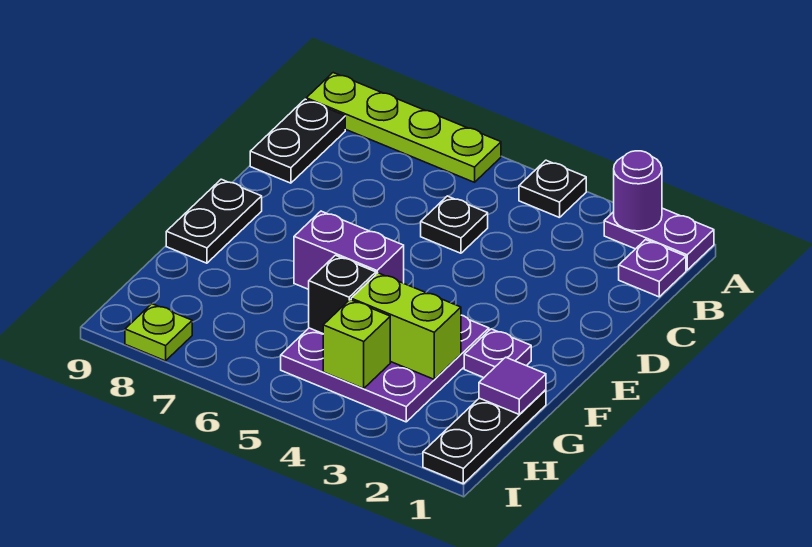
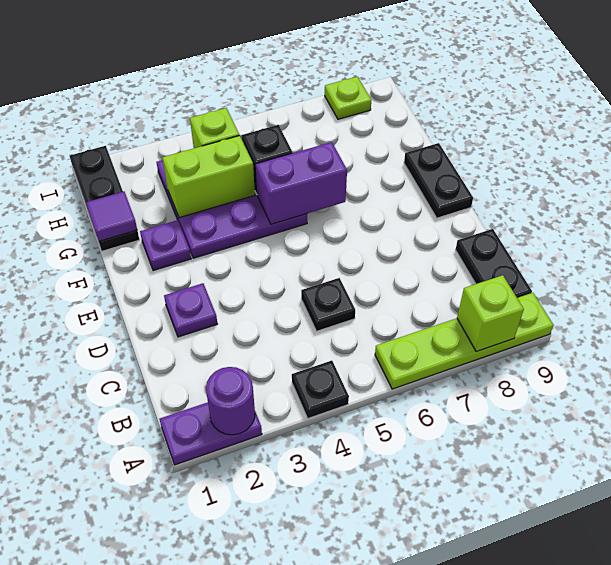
none -> lime 1x1 brick [457,275,524,352]
purple 1x1 plate [619,240,686,297] -> purple 1x1 plate moved to [164,283,217,337]

